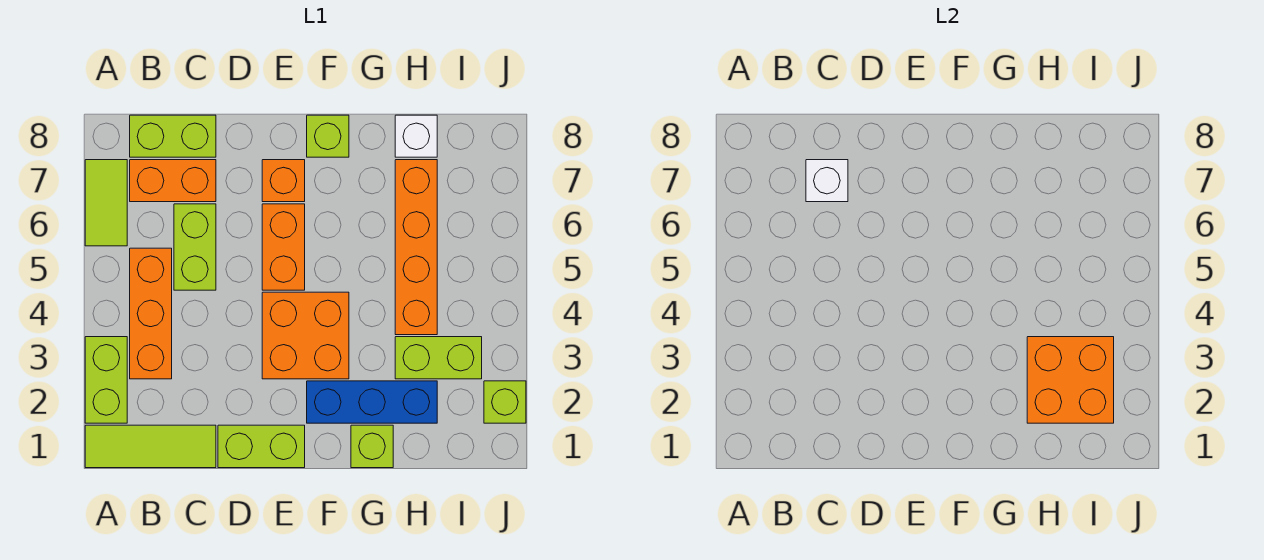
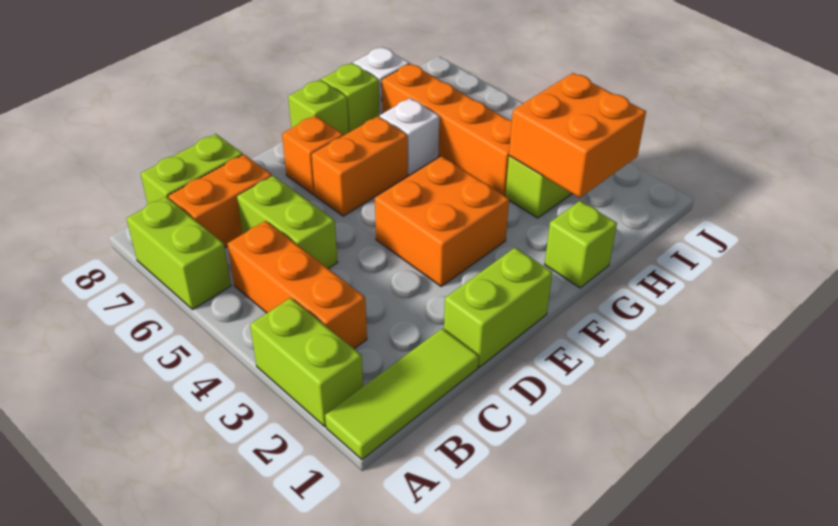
lime 1x2 tile [85,160,127,246] -> lime 1x2 brick [127,197,231,309]
white 1x1 brick [806,160,848,202] -> white 1x1 brick moved to [380,98,439,175]
orange 1x2 brick [262,204,305,290] -> orange 1x2 brick turned to [312,116,408,216]
blue 1x3 brick [307,381,437,423] -> none
lime 1x1 brick [484,381,526,423] -> lime 1x1 brick moved to [321,63,380,132]

